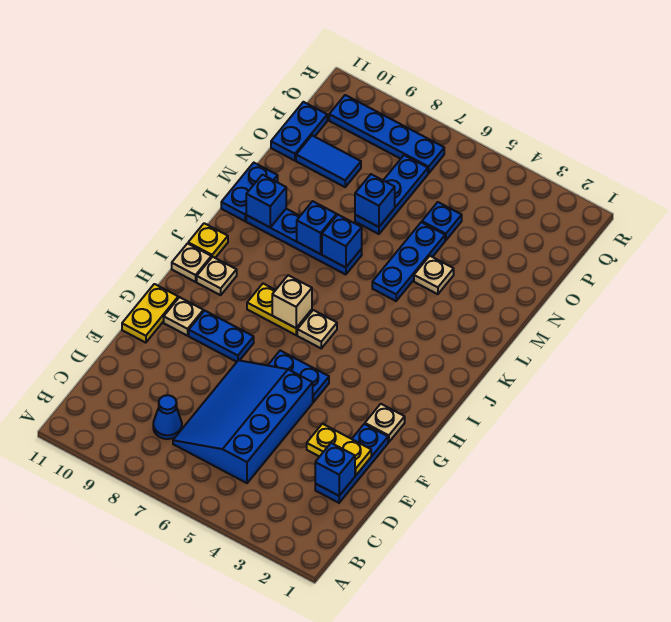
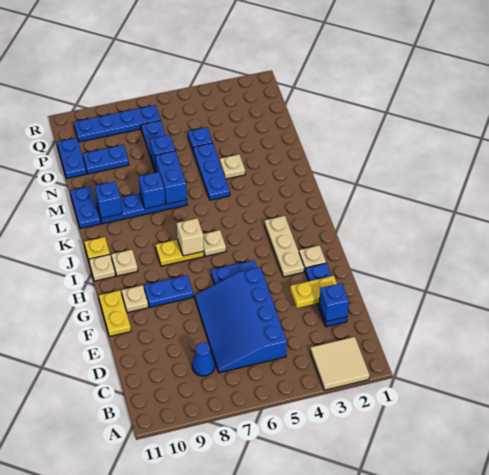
none -> tan 2x2 tile [311,337,370,390]
none -> tan 1x3 plate [265,216,304,277]
blue 1x1 brick [322,215,362,268] -> blue 1x2 brick [155,151,187,204]
blue 1x2 tile [296,136,361,187] -> blue 1x2 plate [83,145,129,174]

